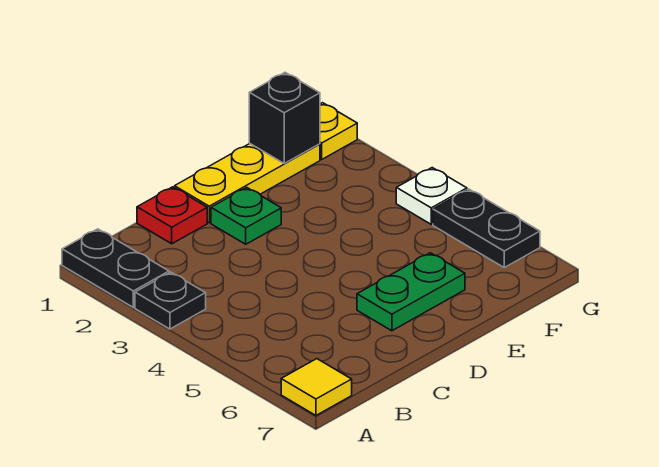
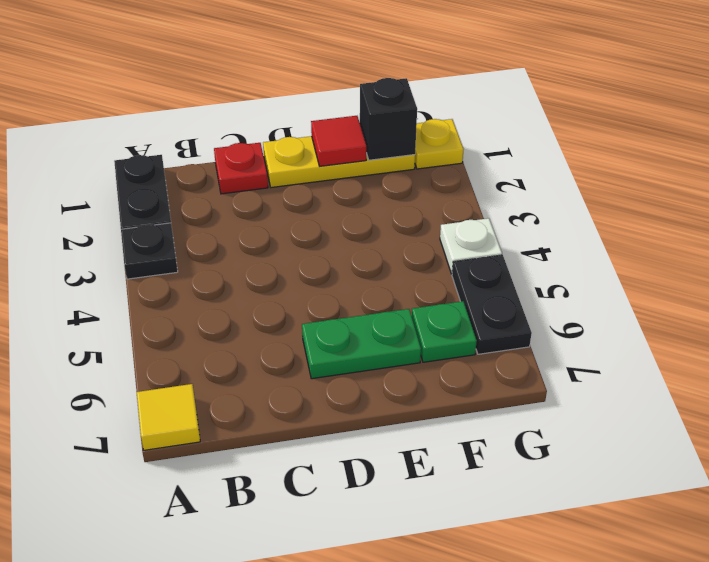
green 1x1 plate [211,187,281,244] -> green 1x1 plate moved to [412,301,477,362]
none -> red 1x1 tile [311,116,366,166]

